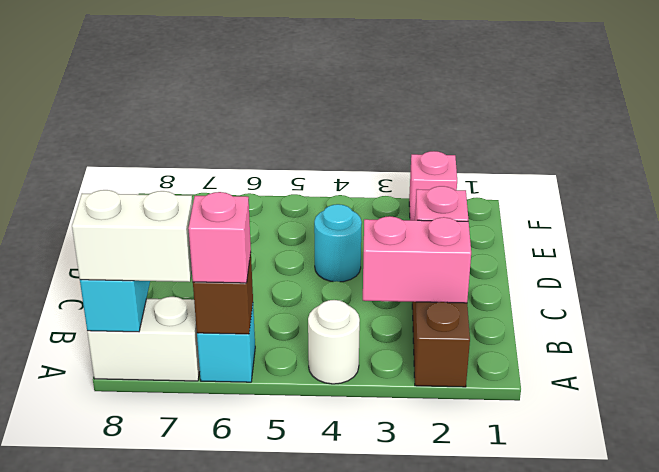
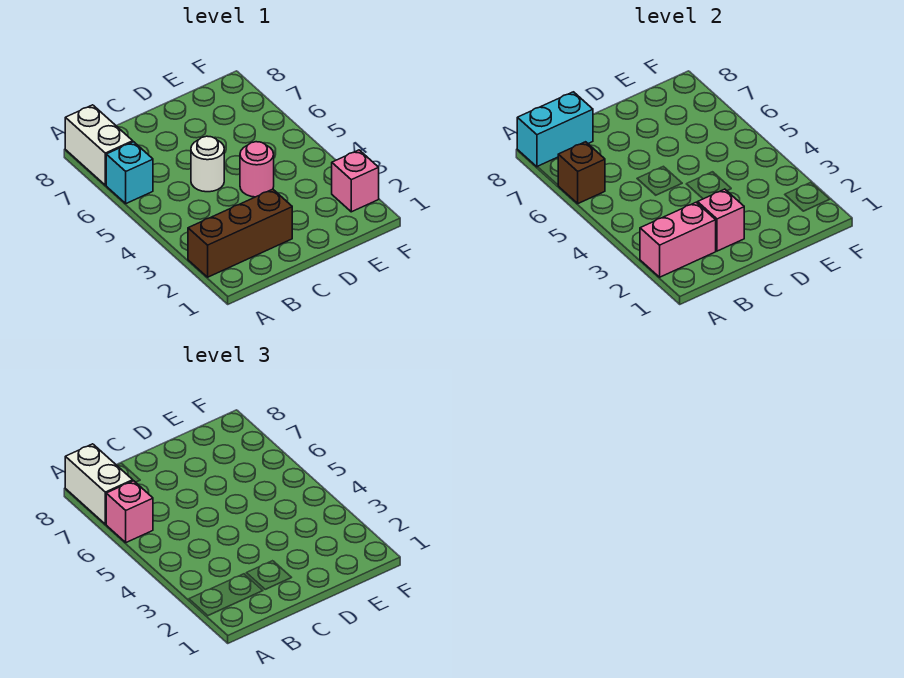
white 1x1 round brick [308,300,360,384] -> white 1x1 round brick moved to [191,136,224,192]
pink 1x2 brick [363,216,471,303] -> pink 1x2 brick turned to [640,202,716,277]
cyan 1x1 round brick [314,204,362,282] -> pink 1x1 round brick [240,142,274,197]

